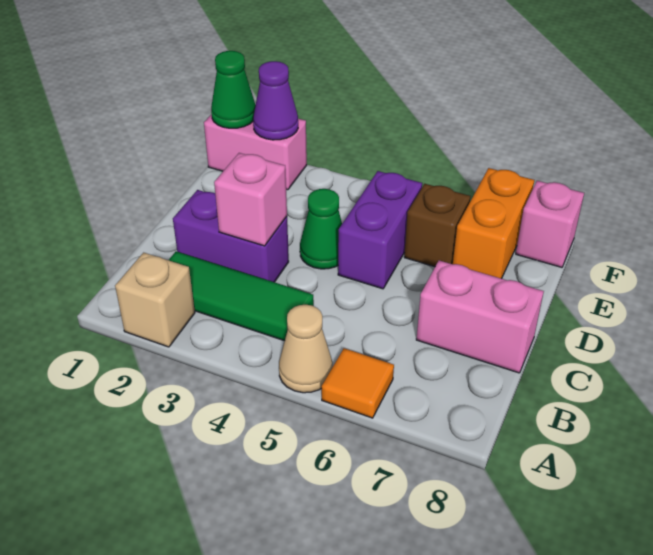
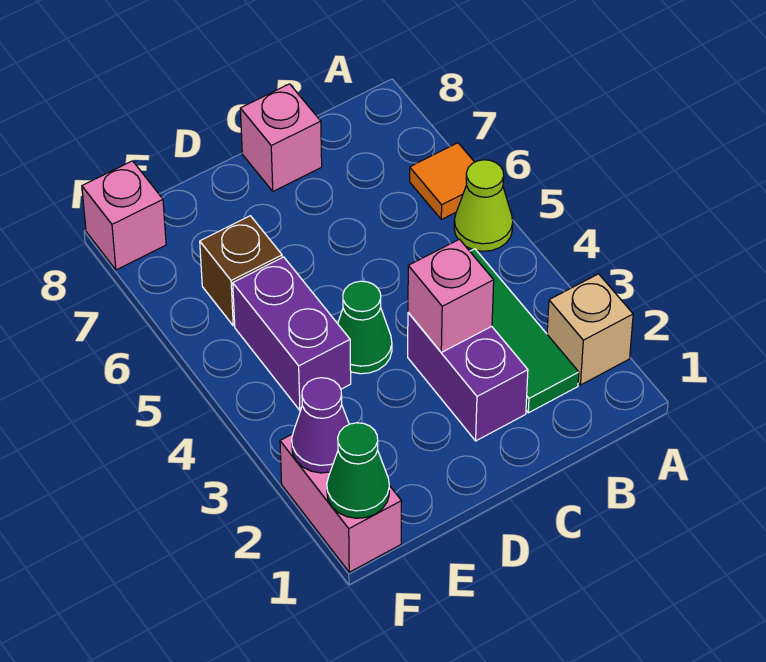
tan 1x1 cone [279,305,333,393] -> lime 1x1 cone [454,160,513,251]
pink 1x2 brick [416,261,544,373] -> pink 1x1 brick [240,84,322,191]
purple 1x2 brick [338,171,422,289] -> purple 1x2 brick turned to [233,257,351,410]
orange 1x2 brick [453,168,534,279] -> none

